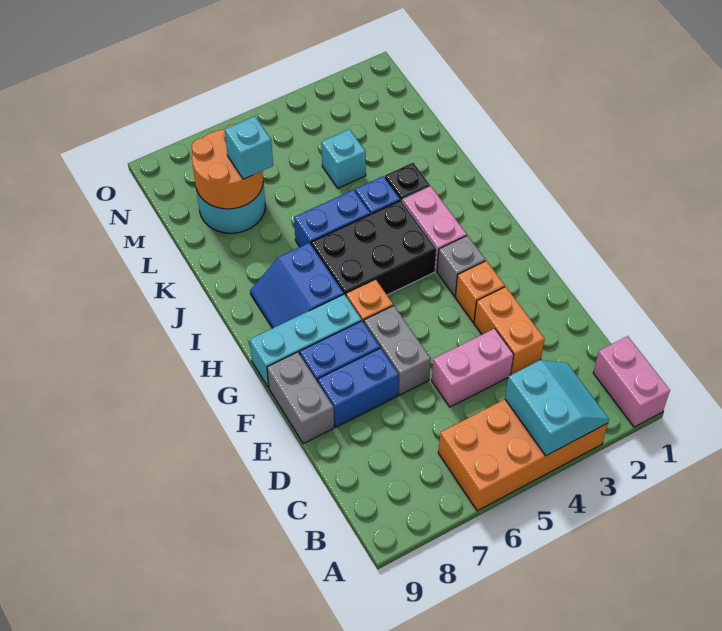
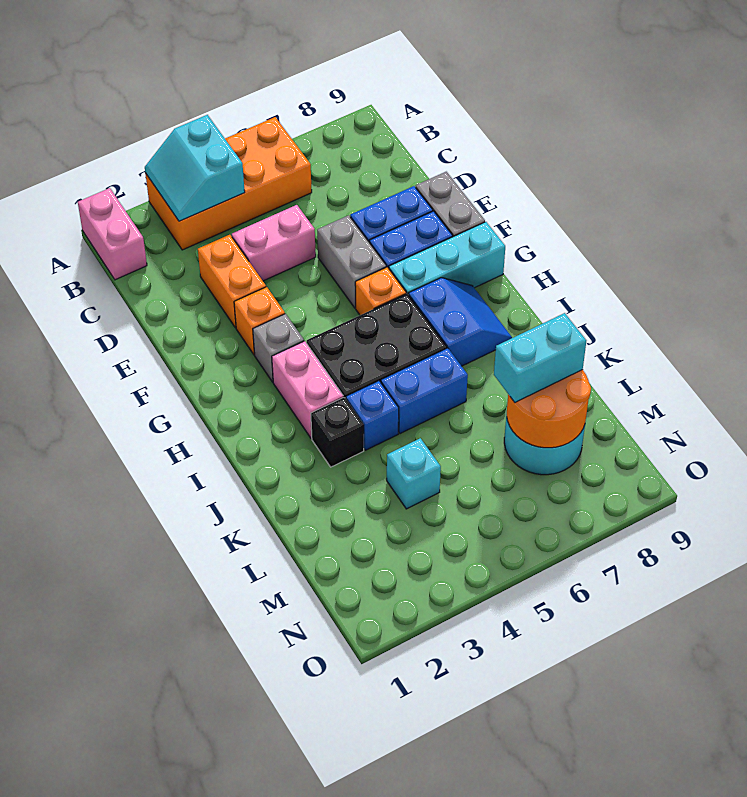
cyan 1x1 brick [225,116,273,179] -> cyan 1x2 brick [494,313,586,402]

